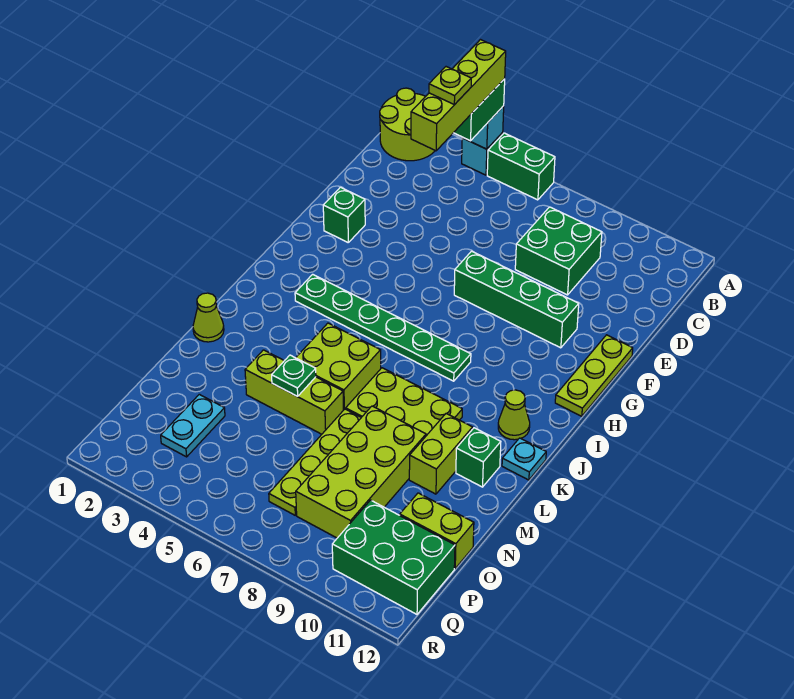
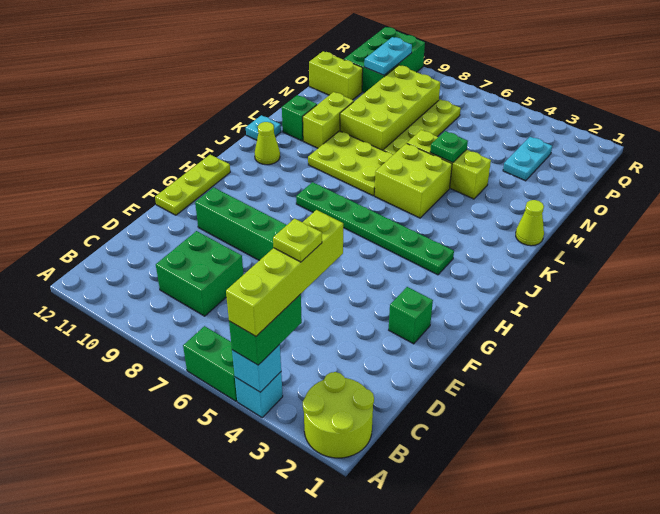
green 2x3 brick [332,500,455,614] -> green 2x3 brick turned to [344,27,425,93]
none -> cyan 1x2 plate [364,37,412,75]

